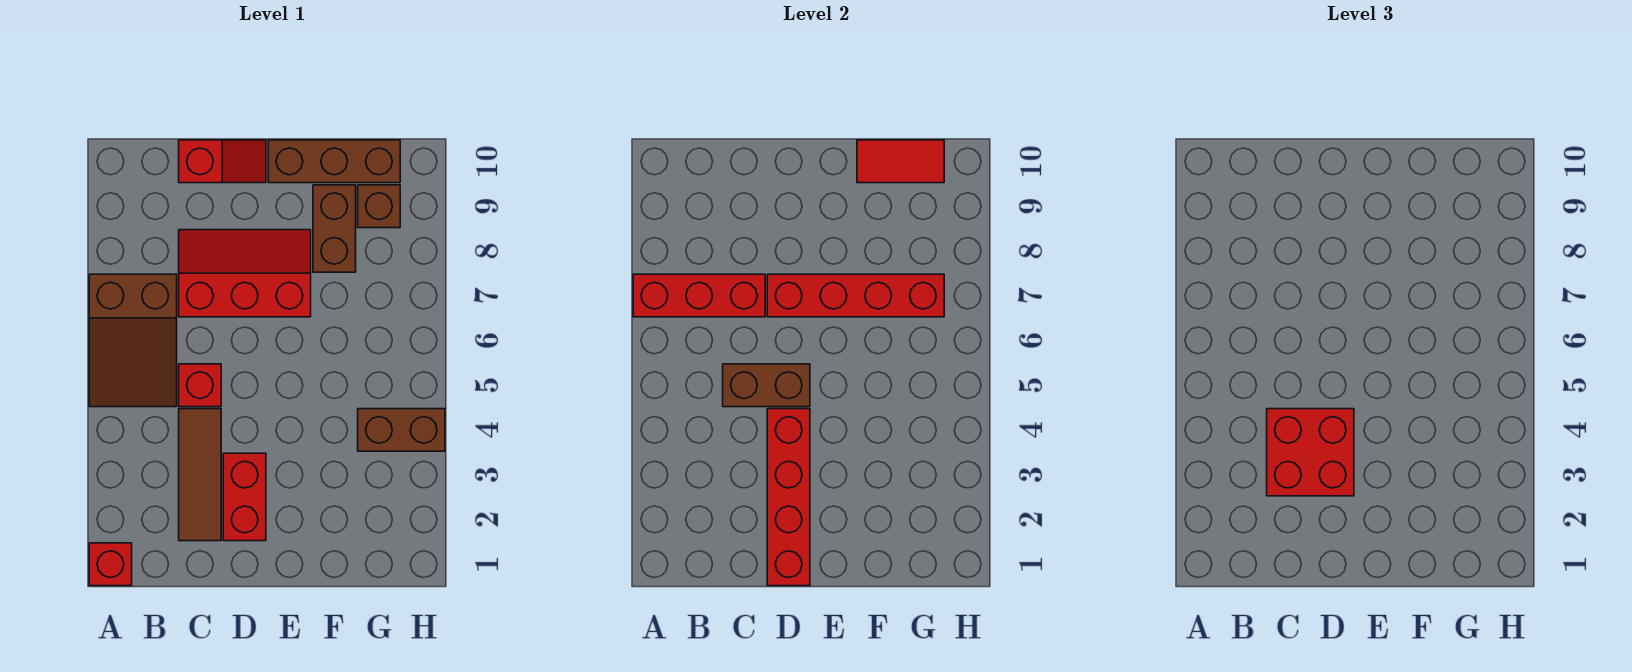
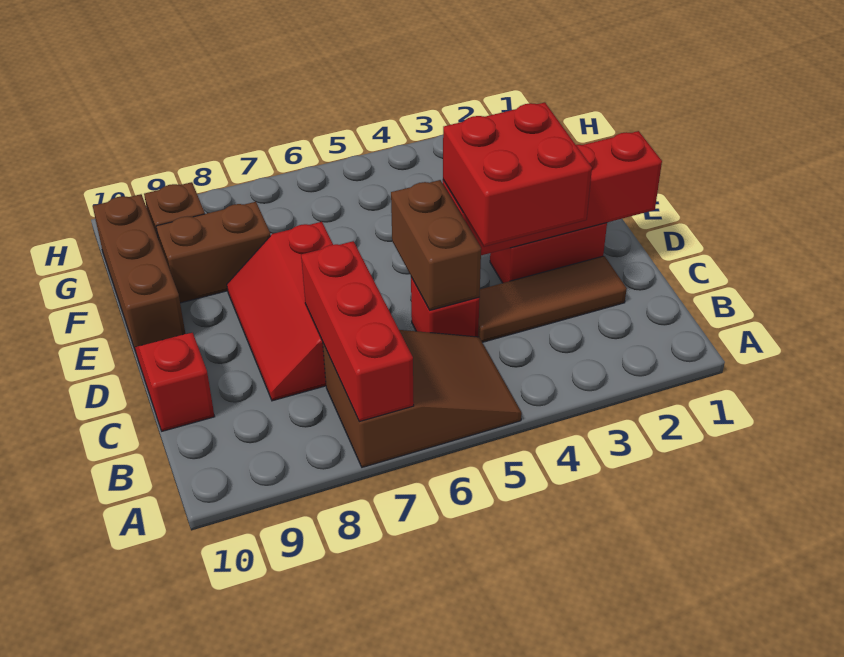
red 1x1 brick [89,543,132,586] -> none
red 1x4 brick [767,274,944,317] -> none
red 1x2 tile [857,140,944,183] -> none
brown 1x2 brick [358,409,445,451] -> none

